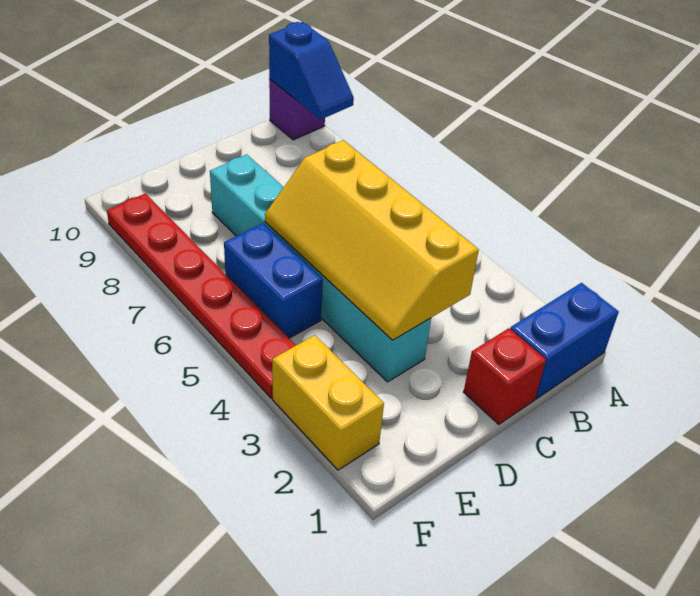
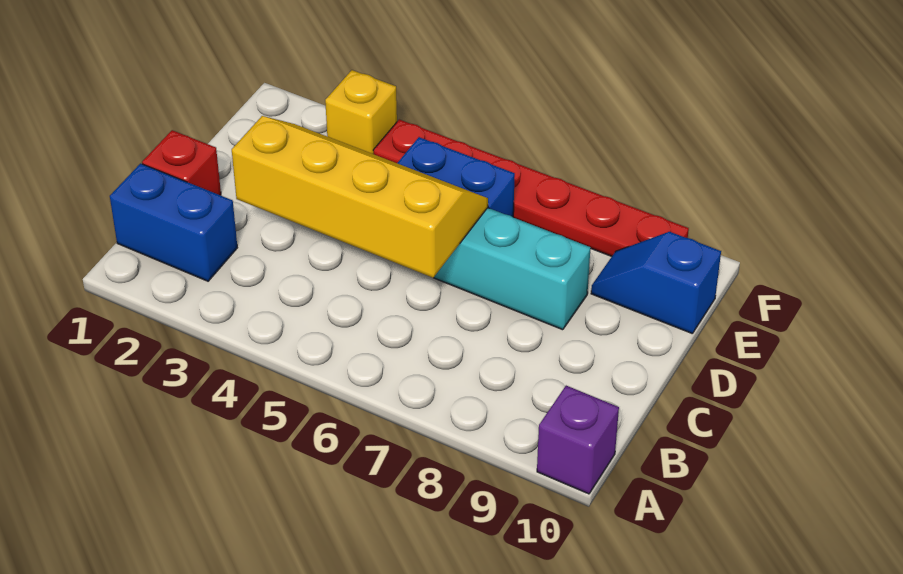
blue 1x2 brick [510,283,619,399] -> blue 1x2 brick turned to [110,163,237,281]
blue 1x2 slope [269,22,354,120] -> blue 1x2 slope moved to [591,232,721,334]
yellow 1x2 brick [272,335,384,470] -> yellow 1x1 brick [325,70,397,154]

